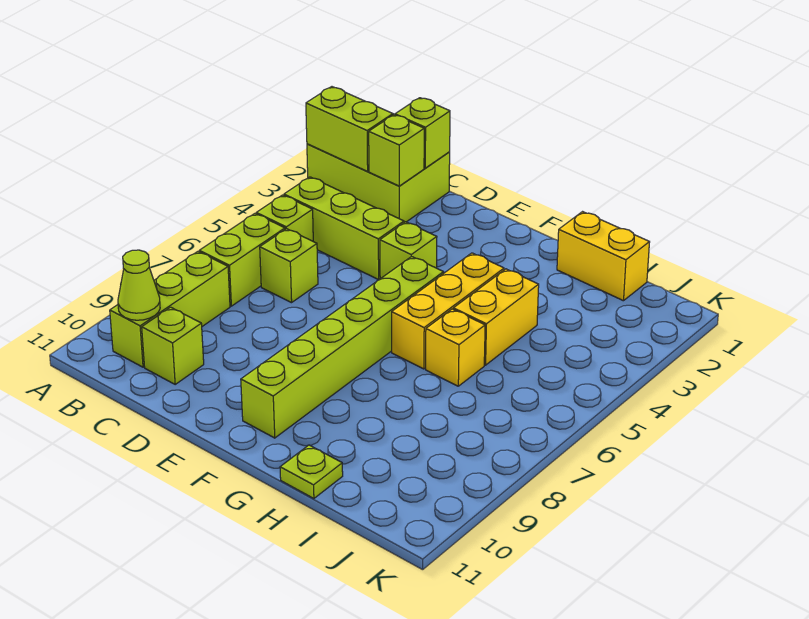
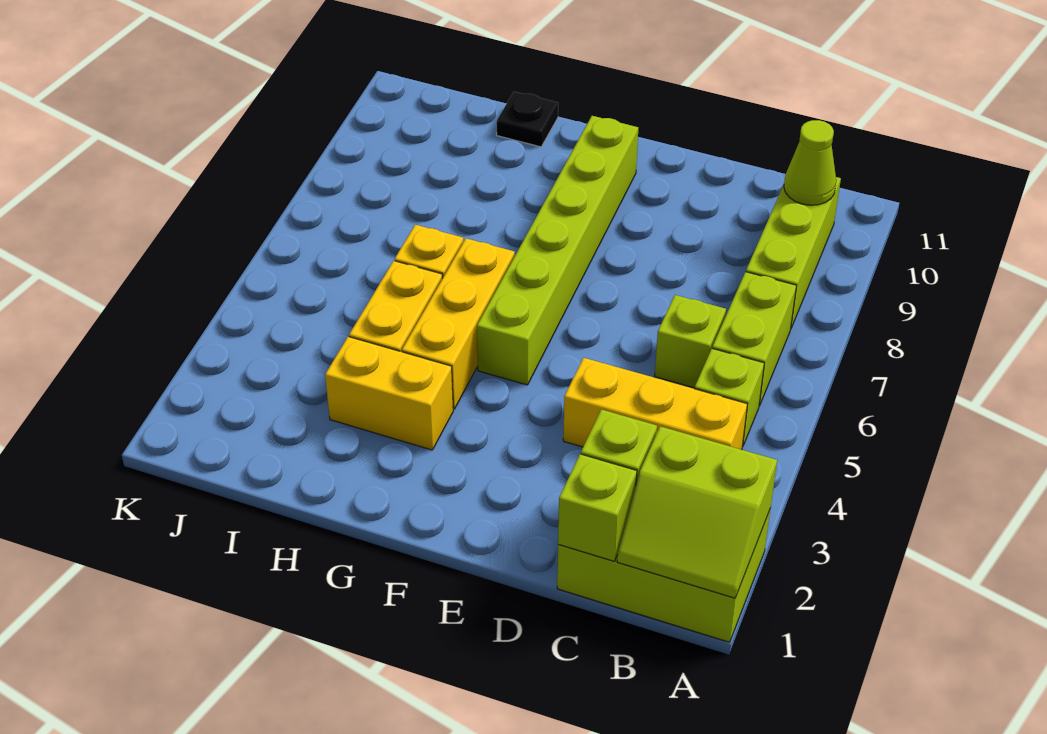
lime 1x3 brick [284,177,404,280] -> yellow 1x3 brick [563,358,747,450]
lime 1x1 brick [142,307,204,384] -> none
lime 1x1 brick [380,222,437,279] -> none
yellow 1x2 brick [557,212,650,301] -> yellow 1x2 brick moved to [325,337,453,450]
lime 1x1 plate [280,445,343,499] -> black 1x1 plate [497,92,558,147]

